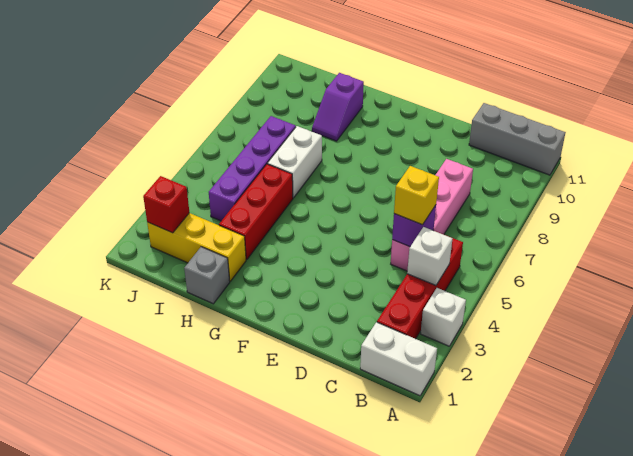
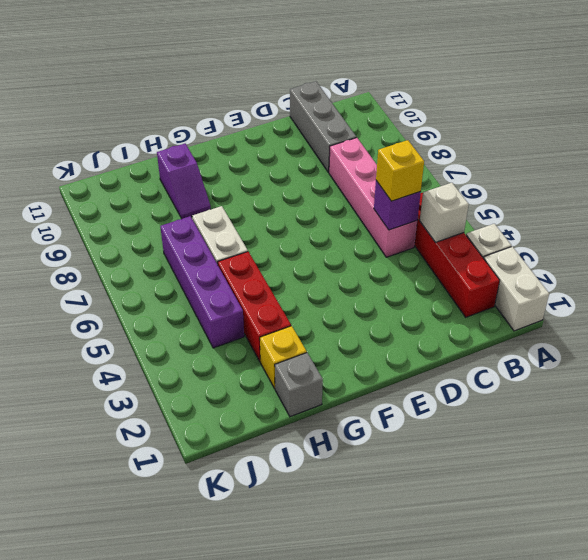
white 1x2 brick [360,322,437,396] -> white 1x2 brick turned to [484,247,549,331]
grey 1x3 brick [469,103,566,175] -> grey 1x3 brick turned to [290,81,356,172]
yellow 1x3 brick [147,213,246,281] -> yellow 1x1 brick [260,326,307,389]
red 1x1 brick [143,176,189,233] -> none

